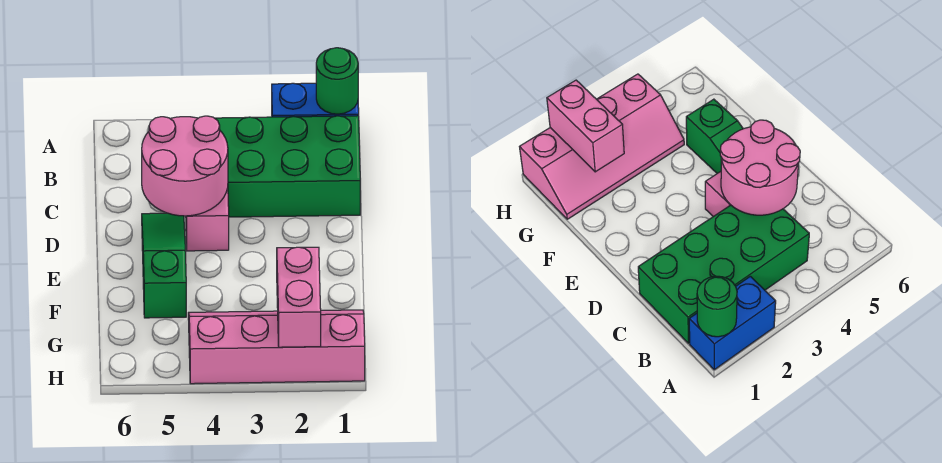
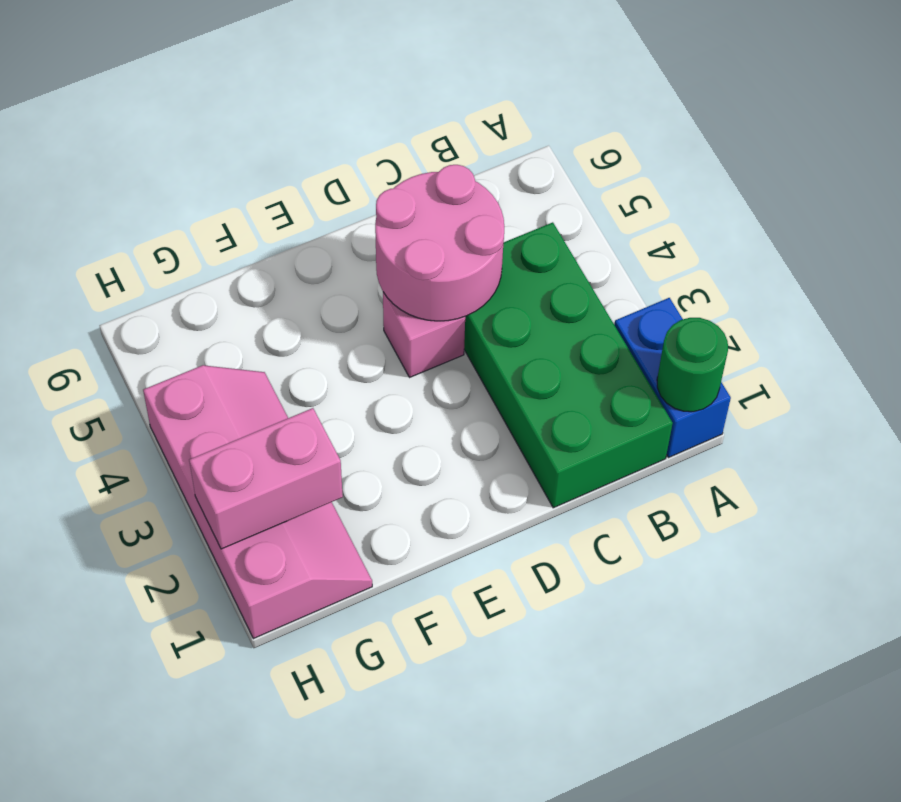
green 1x3 slope [142,213,186,318] -> none

